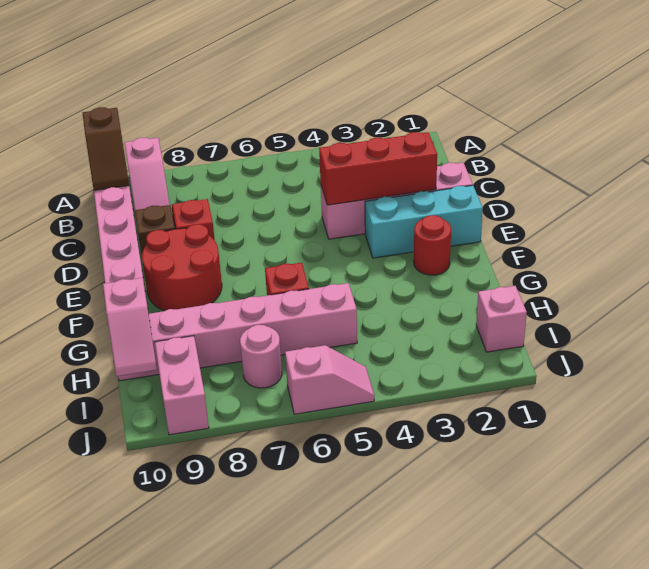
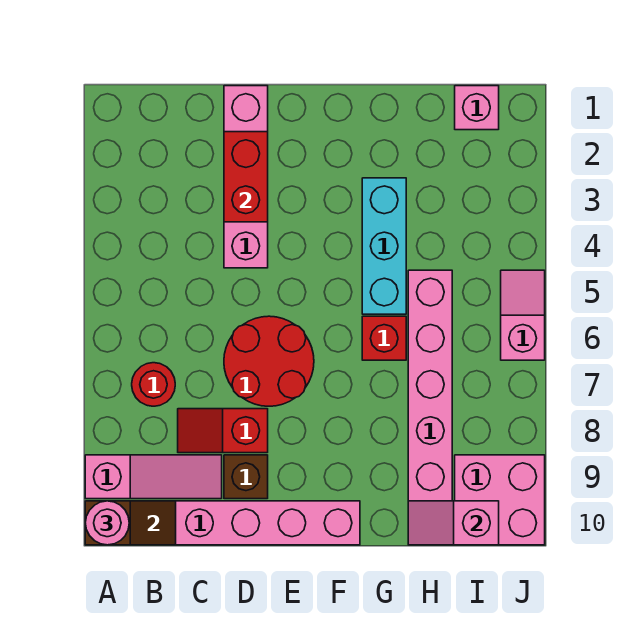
red 1x3 brick [319,132,437,205] -> red 1x2 brick [224,132,268,222]
cyan 1x3 brick [365,185,483,258] -> cyan 1x3 brick moved to [362,178,406,314]
red 2x2 round brick [142,224,222,311] -> red 2x2 round brick moved to [224,316,314,406]
red 1x1 round brick [414,215,451,275] -> red 1x1 round brick moved to [132,363,175,406]
pink 1x2 slope [103,278,157,376] -> pink 1x2 slope turned to [408,501,499,545]
pink 1x1 round brick [240,325,282,388] -> pink 1x1 round brick moved to [85,501,129,545]
pink 1x2 brick [155,336,209,435] -> pink 2x2 brick [455,455,545,545]

